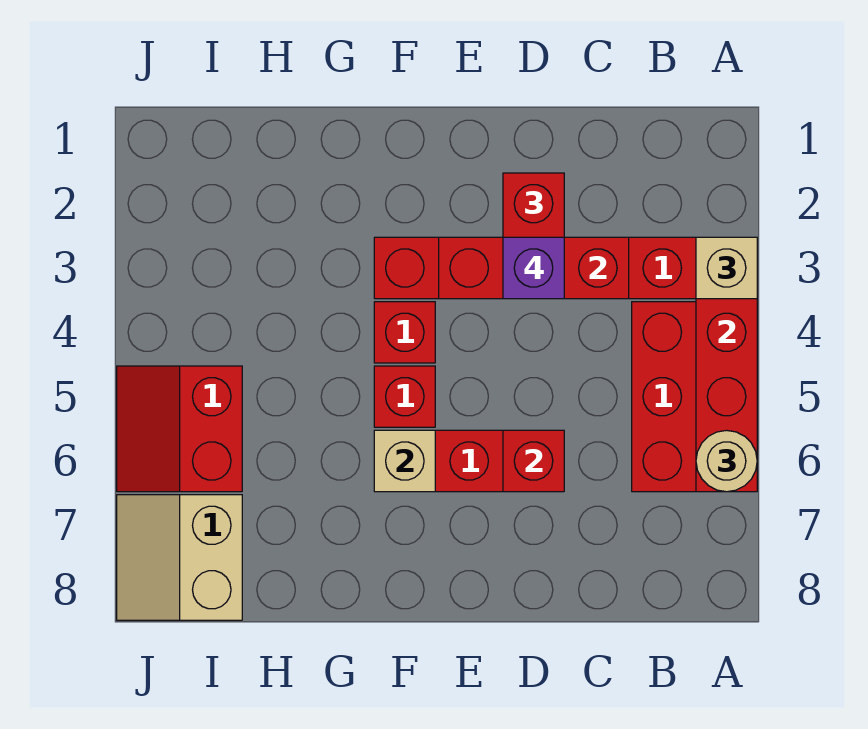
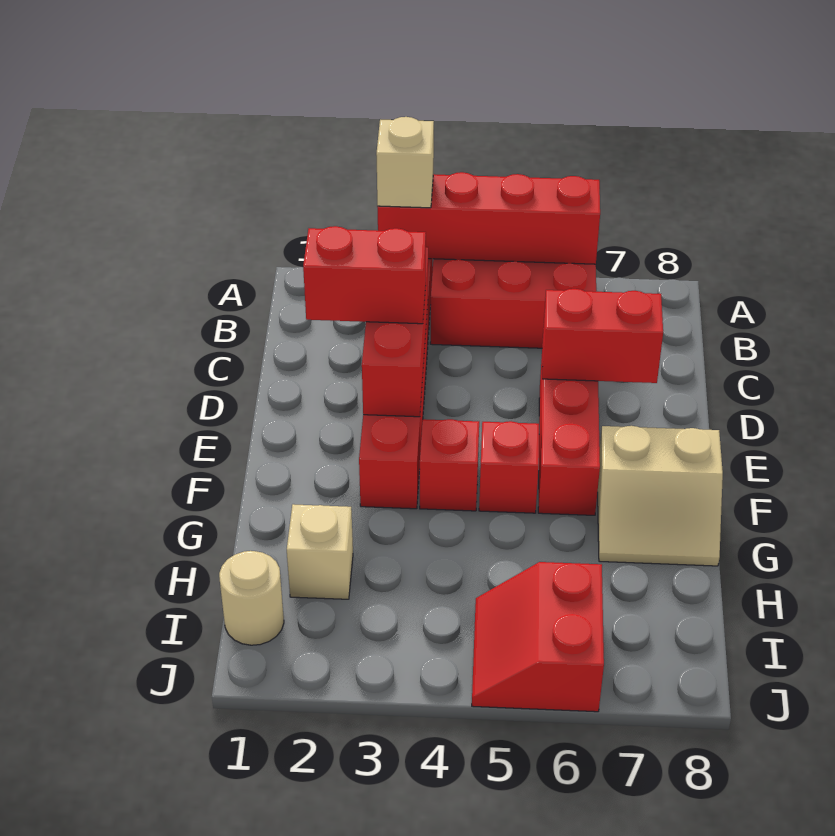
tan 1x1 round brick [696,430,757,492] -> tan 1x1 round brick moved to [219,551,284,645]
purple 1x1 brick [503,237,564,299] -> none
red 1x1 brick [503,430,564,492] -> red 1x2 brick [542,289,663,383]
tan 1x1 brick [374,430,435,492] -> tan 1x1 brick moved to [287,504,353,599]
red 2x2 slope [117,366,242,492] -> red 2x2 slope turned to [472,562,604,712]
tan 2x2 slope [117,495,242,620] -> tan 2x2 slope moved to [598,426,723,566]

